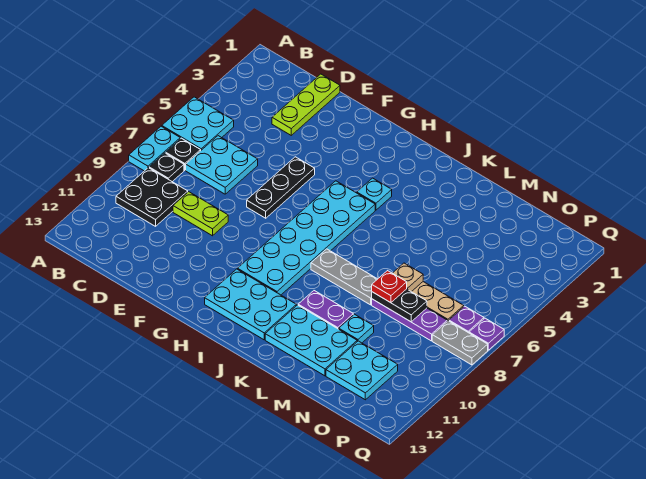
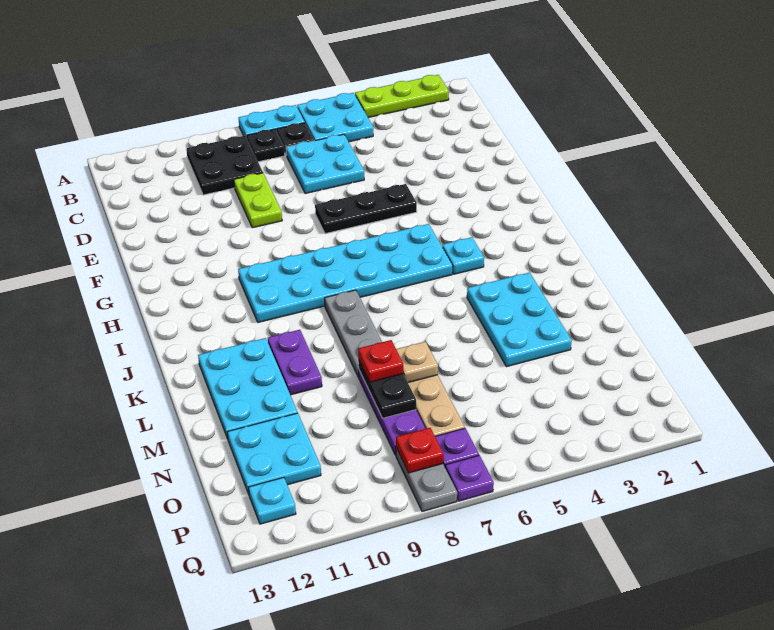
lime 1x3 plate [272,74,340,135] -> lime 1x3 plate moved to [355,75,449,118]
cyan 2x3 plate [205,269,296,340] -> cyan 2x3 plate moved to [467,273,572,367]
cyan 1x1 plate [339,314,374,343] -> cyan 1x1 plate moved to [249,477,296,524]
none -> red 1x1 plate [396,428,443,473]

